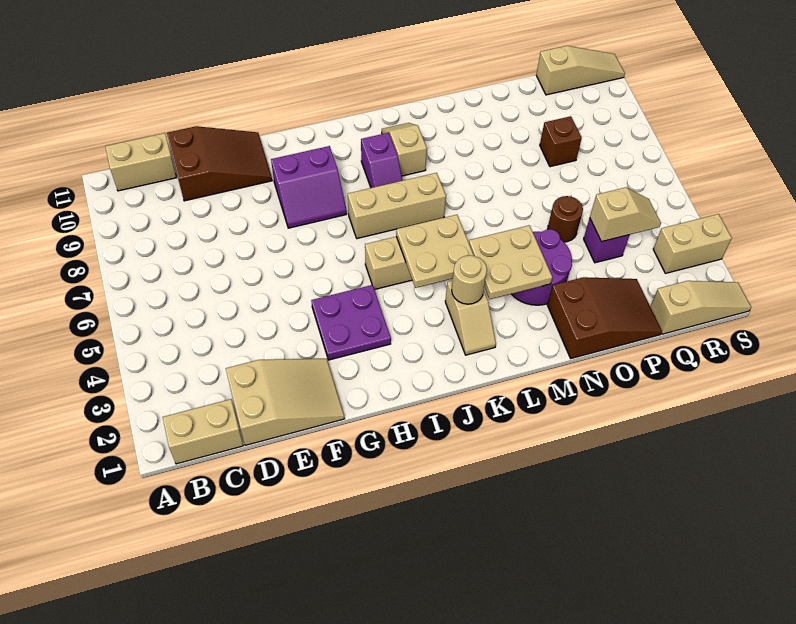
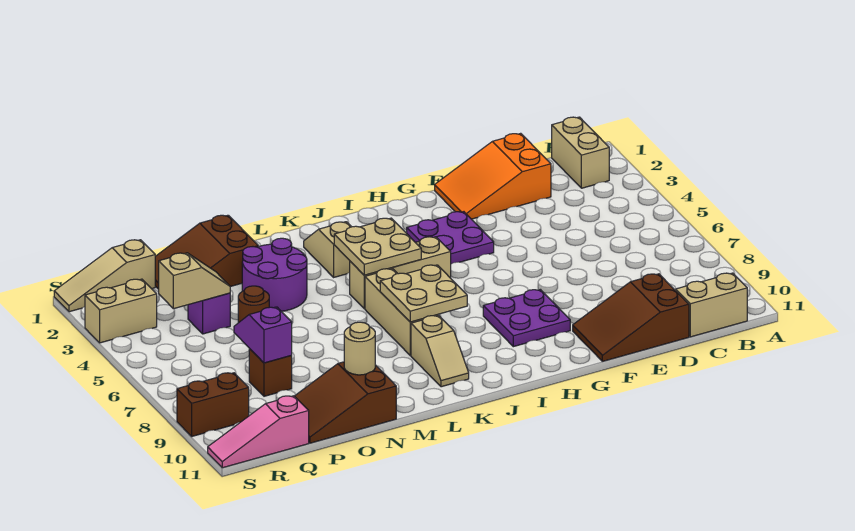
tan 1x2 brick [163,399,243,464] -> tan 1x2 brick turned to [552,117,609,188]
tan 2x3 slope [226,359,345,445] -> orange 2x3 slope [435,133,551,219]
purple 2x2 slope [271,146,347,228] -> purple 2x2 plate [483,290,570,347]
tan 1x3 brick [348,173,446,239] -> tan 1x3 brick turned to [365,269,438,355]
purple 1x2 slope [361,133,403,188] -> purple 1x2 slope moved to [234,307,292,363]
tan 1x1 round brick [452,255,487,304] -> tan 1x1 round brick moved to [344,322,375,375]
tan 2x2 plate [469,225,552,299] -> tan 2x2 plate moved to [380,265,467,322]
none -> brown 2x3 slope [295,362,396,443]
tan 1x2 slope [590,187,661,242] -> tan 1x2 slope turned to [159,253,230,309]
tan 1x3 slope [536,46,625,95] -> pink 1x3 slope [208,396,309,468]
none -> brown 1x2 brick [177,373,249,436]

